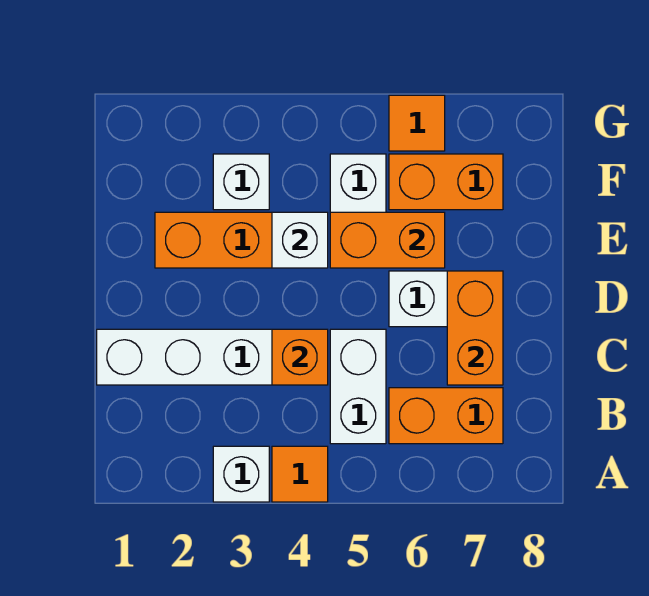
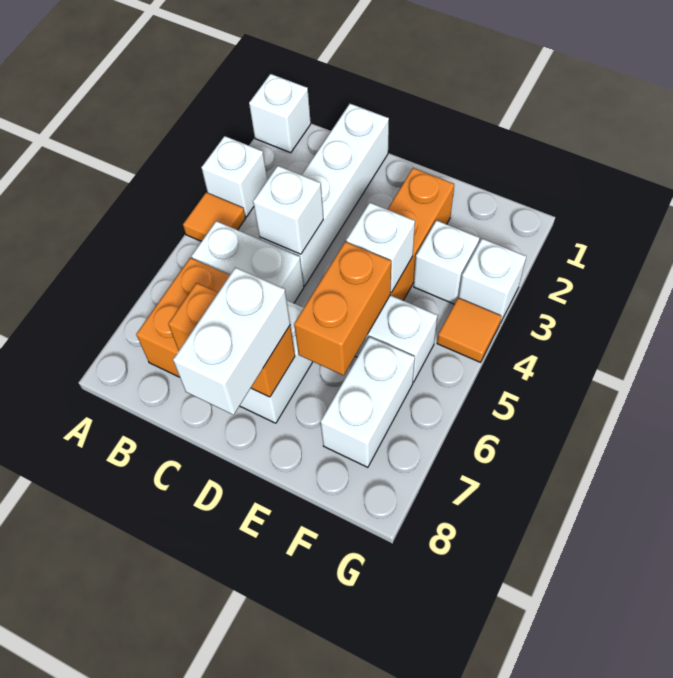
none -> white 1x1 brick [249,74,311,153]
orange 1x1 brick [272,329,328,385] -> white 1x1 brick [253,166,323,254]
none -> white 1x2 brick [173,268,290,415]
orange 1x2 brick [389,154,503,210] -> white 1x2 brick [321,337,415,467]
none -> white 1x1 brick [459,239,526,323]
orange 1x1 tile [389,95,445,151] -> orange 1x1 tile moved to [437,298,501,362]

